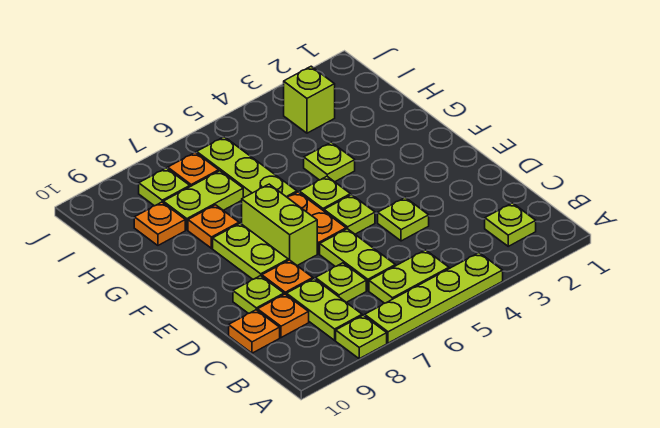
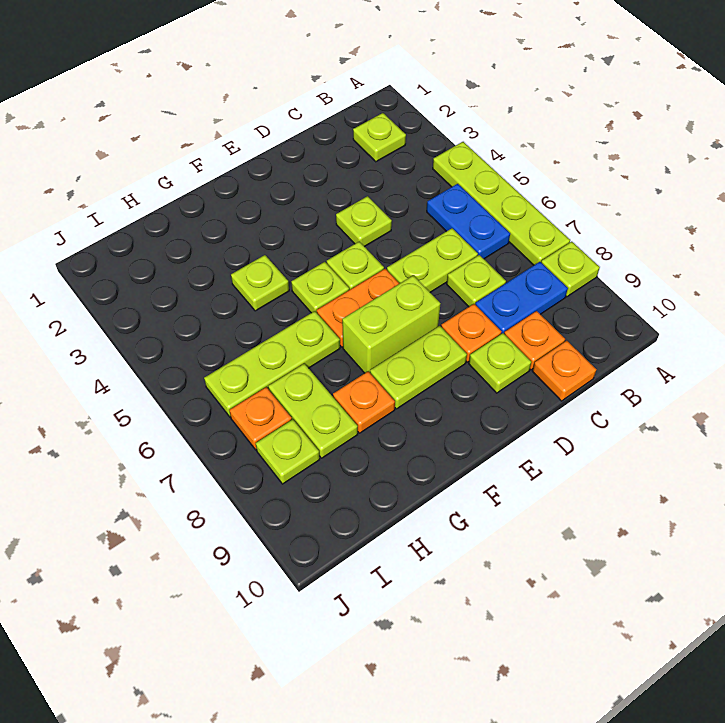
lime 1x2 plate [369,250,449,303] -> blue 1x2 plate [427,184,510,259]
lime 1x2 plate [286,279,362,340] -> blue 1x2 plate [475,262,568,334]
orange 1x1 plate [134,202,185,245] -> none
lime 1x1 brick [284,66,335,133] -> none

